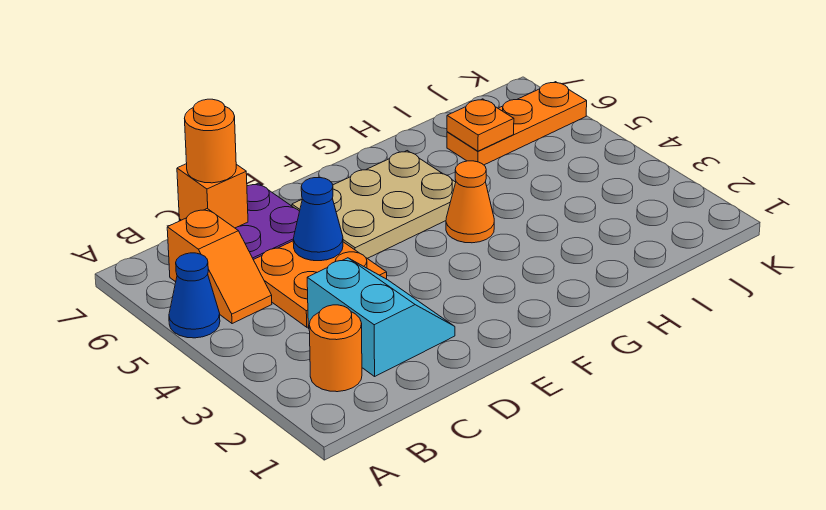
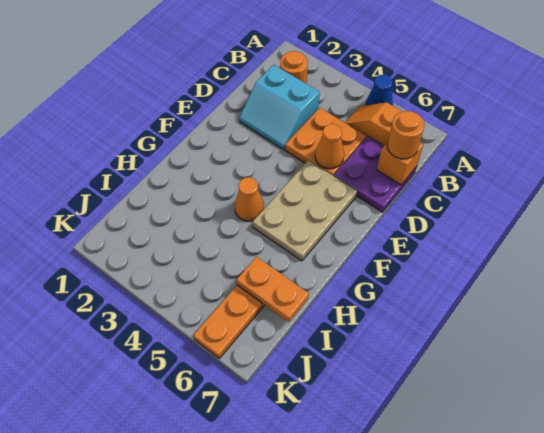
blue 1x1 cone [293,178,343,261] -> orange 1x1 cone [315,124,344,169]
orange 1x1 plate [447,99,514,151] -> orange 1x2 plate [237,257,309,322]

